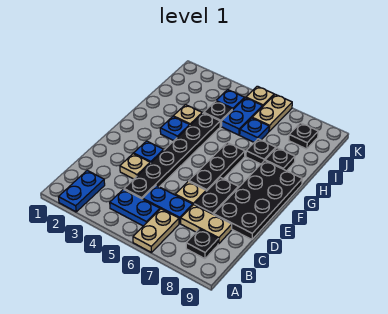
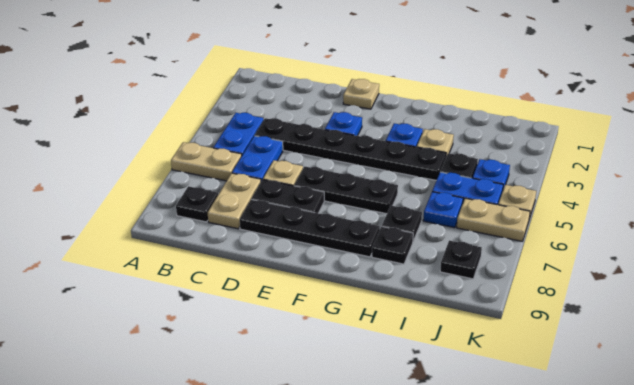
blue 1x2 plate [59,171,105,212] -> none
tan 1x1 plate [120,154,150,179] -> tan 1x1 plate moved to [343,79,379,109]
black 2x4 plate [214,160,302,239] -> black 1x4 plate [240,199,380,257]

